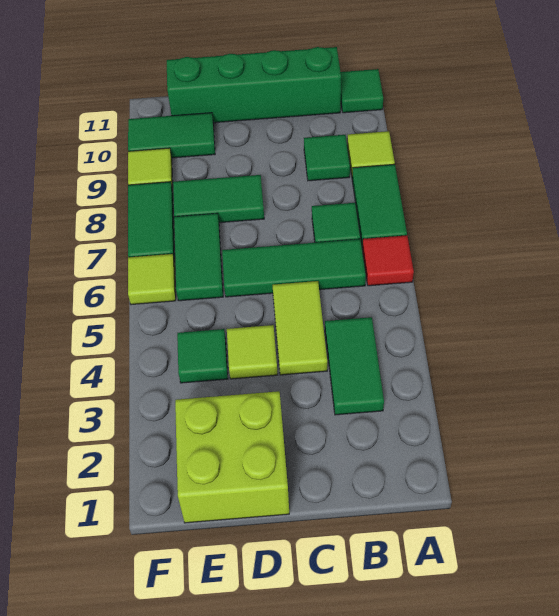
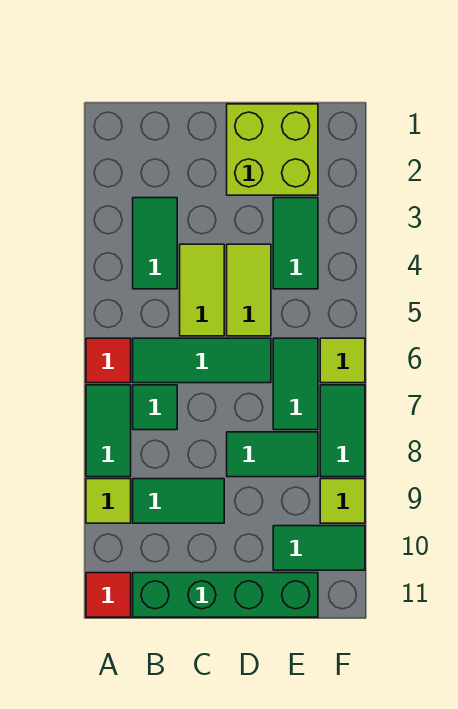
green 1x1 tile [341,69,383,113] -> red 1x1 tile [86,573,131,617]
green 1x1 tile [304,135,350,181] -> green 1x2 tile [133,479,224,523]
lime 1x1 tile [227,325,278,379] -> lime 1x2 tile [227,244,271,336]
green 1x1 tile [177,329,228,383] -> green 1x2 tile [273,198,318,289]

